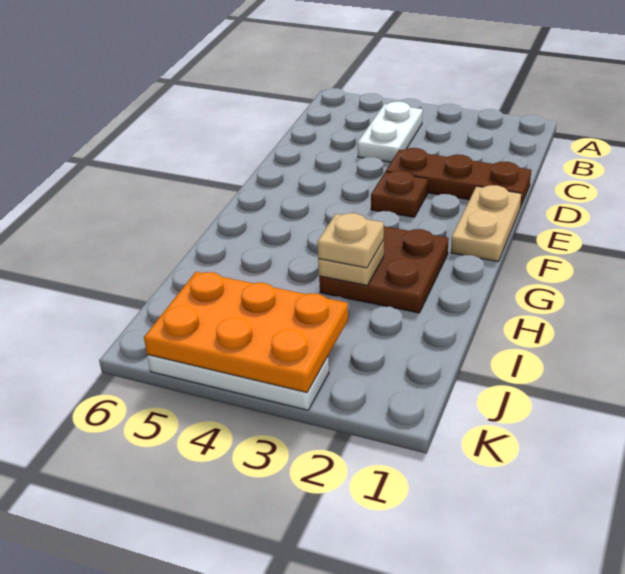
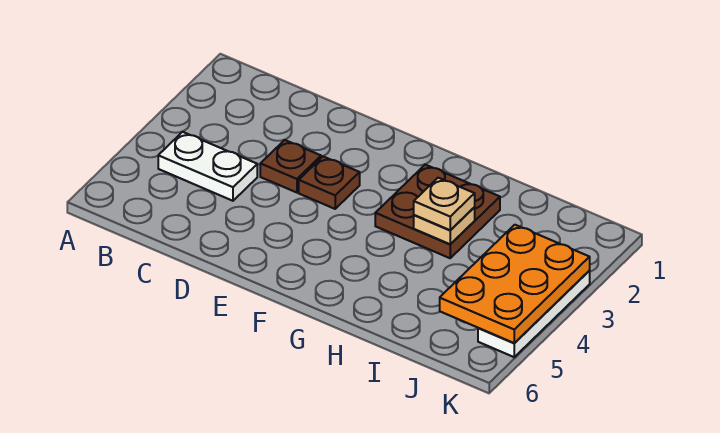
brown 1x3 plate [386,148,531,208] -> brown 1x1 plate [260,140,321,193]
tan 1x2 plate [451,185,521,262] -> none

